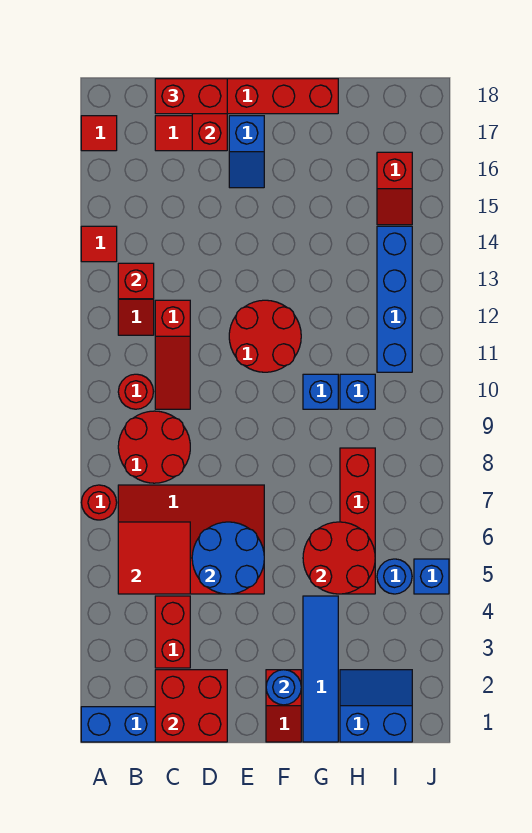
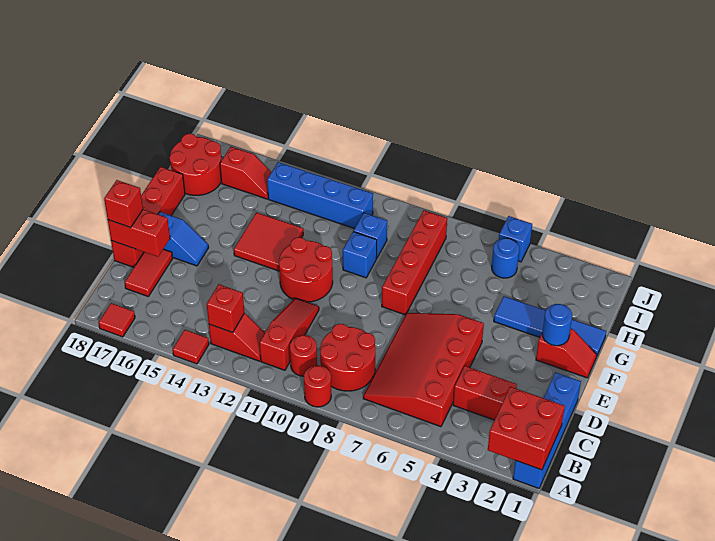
red 1x1 round brick [81,485,117,520] -> red 1x1 round brick moved to [304,365,331,407]
red 2x2 tile [118,522,190,594] -> red 2x2 tile moved to [234,212,303,271]
red 2x2 brick [155,670,227,742] -> red 2x2 brick moved to [488,387,565,470]
red 1x3 slope [155,300,190,409] -> red 1x3 slope turned to [260,298,319,370]
red 1x2 brick [155,79,227,114] -> red 1x1 brick [104,180,143,227]
blue 2x2 round brick [192,522,264,594] -> none
red 2x2 round brick [303,522,375,594] -> red 2x2 round brick moved to [170,134,221,195]
blue 2x2 slope [340,670,412,742] -> none
red 1x4 brick [340,448,375,594] -> red 1x4 brick turned to [382,210,447,315]

